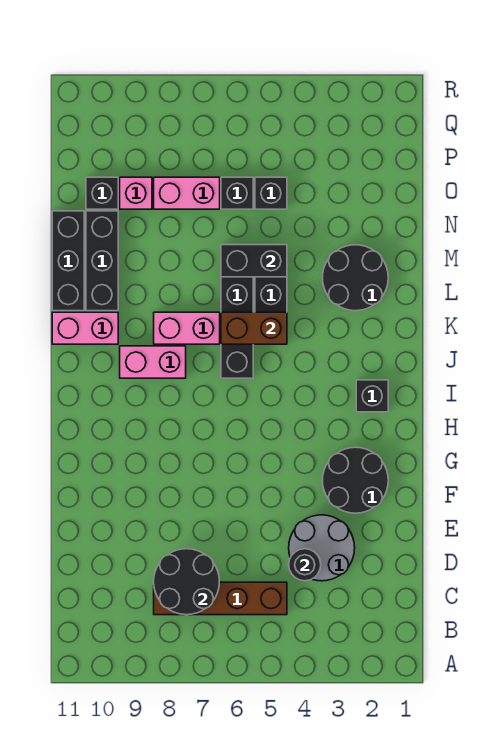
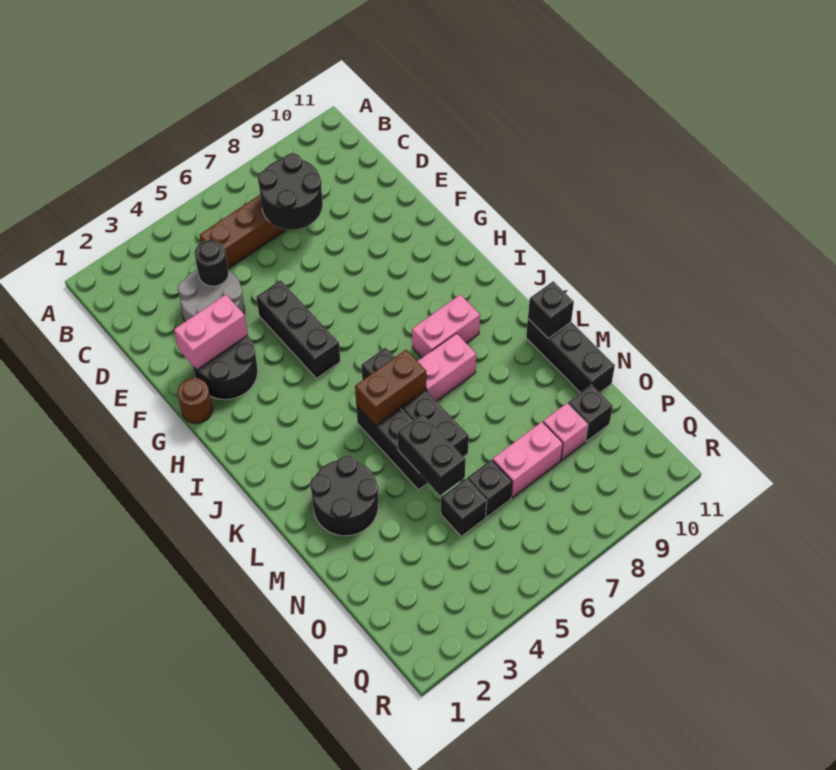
none -> brown 1x1 round brick [177,378,212,424]
black 1x1 brick [356,380,388,412] -> black 1x1 brick moved to [528,281,574,338]
pink 1x2 brick [52,312,118,344] -> pink 1x2 brick moved to [174,295,248,370]
black 1x3 brick [86,211,118,311] -> black 1x3 brick moved to [256,280,340,378]
black 1x2 brick [221,245,287,277] -> black 1x2 brick turned to [398,414,466,495]

